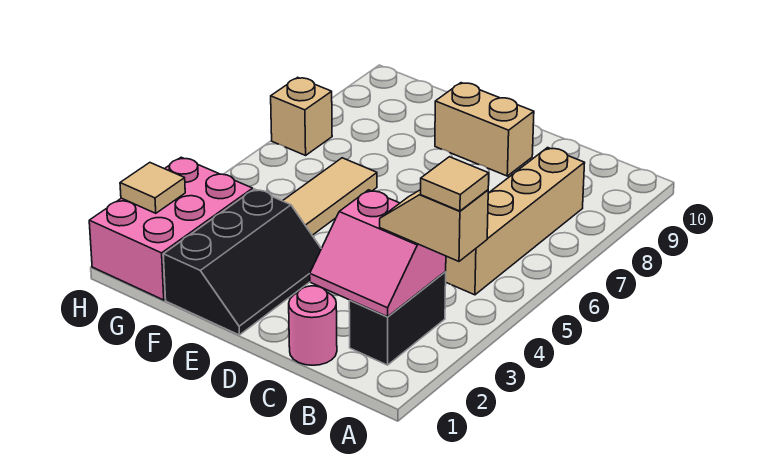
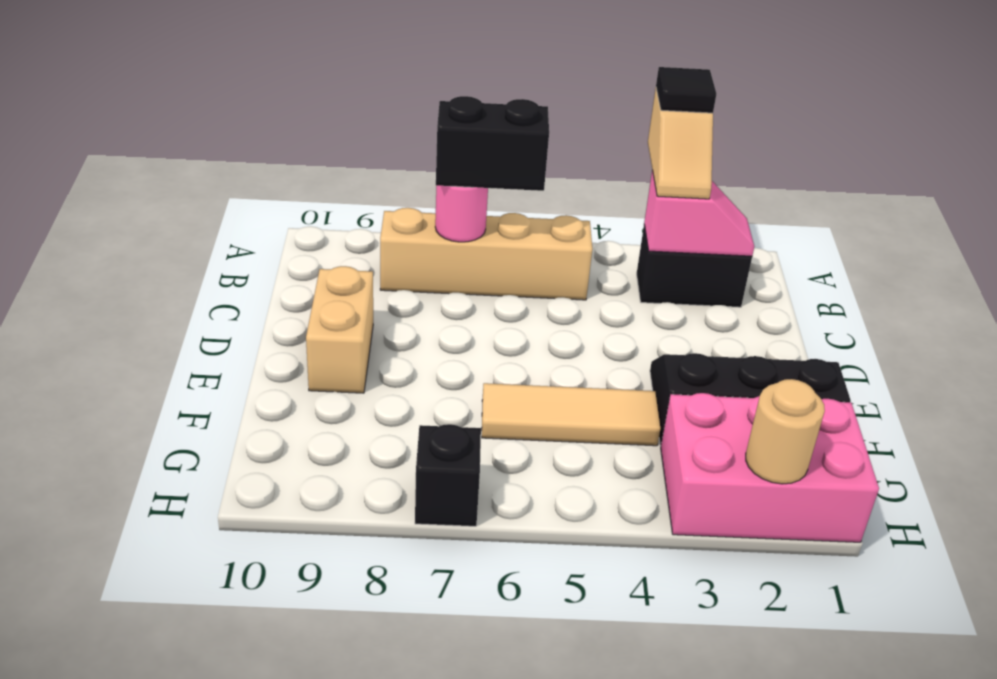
tan 1x1 tile [420,157,489,211] -> black 1x1 tile [656,67,716,113]
pink 2x2 slope [310,190,446,317] -> pink 1x2 slope [644,170,754,256]
none -> black 1x2 brick [436,96,549,191]
pink 1x1 round brick [289,286,337,365] -> pink 1x1 round brick moved to [435,186,488,242]
tan 1x1 tile [120,163,185,213] -> tan 1x1 round brick [746,379,825,484]
tan 1x1 brick [271,77,332,155] -> black 1x1 brick [415,424,481,526]

